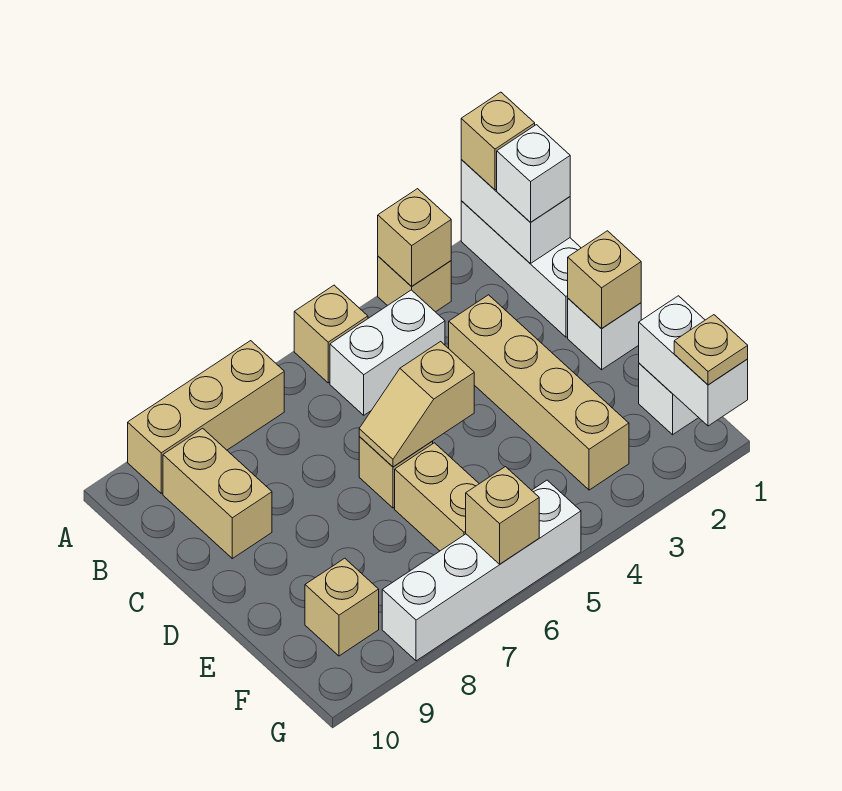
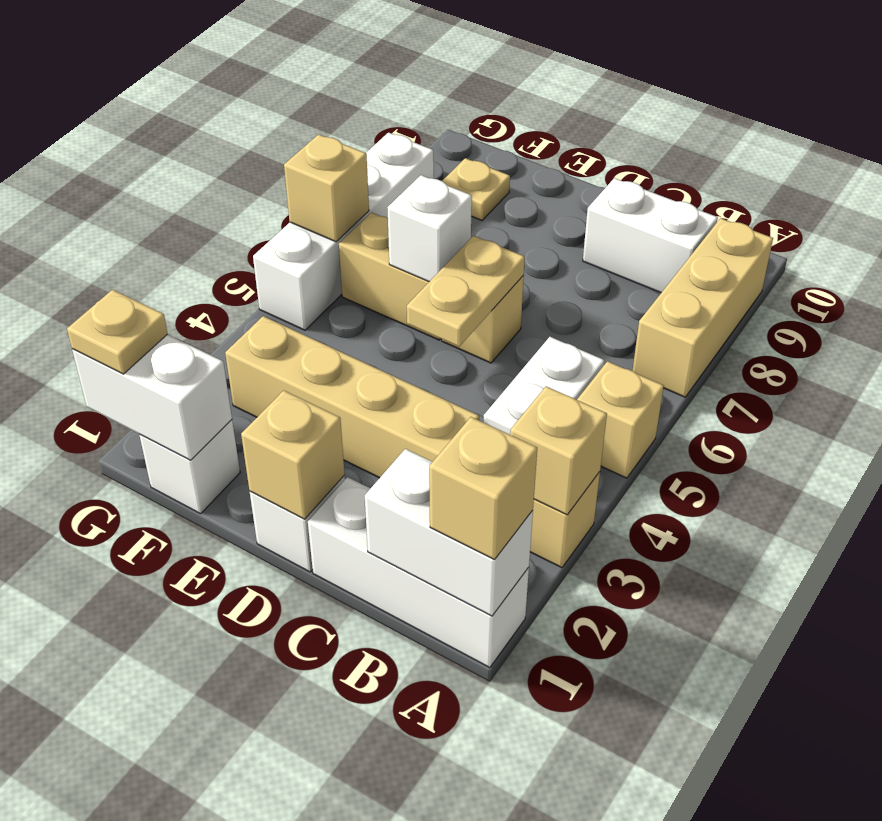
white 1x1 brick [497,125,570,223] -> white 1x1 brick moved to [387,175,472,282]
tan 1x2 brick [163,428,272,558] -> white 1x2 brick [583,178,718,293]
tan 1x2 slope [359,342,474,467] -> tan 1x2 plate [407,236,525,347]
tan 1x1 brick [305,558,379,656] -> tan 1x1 plate [442,158,510,220]

